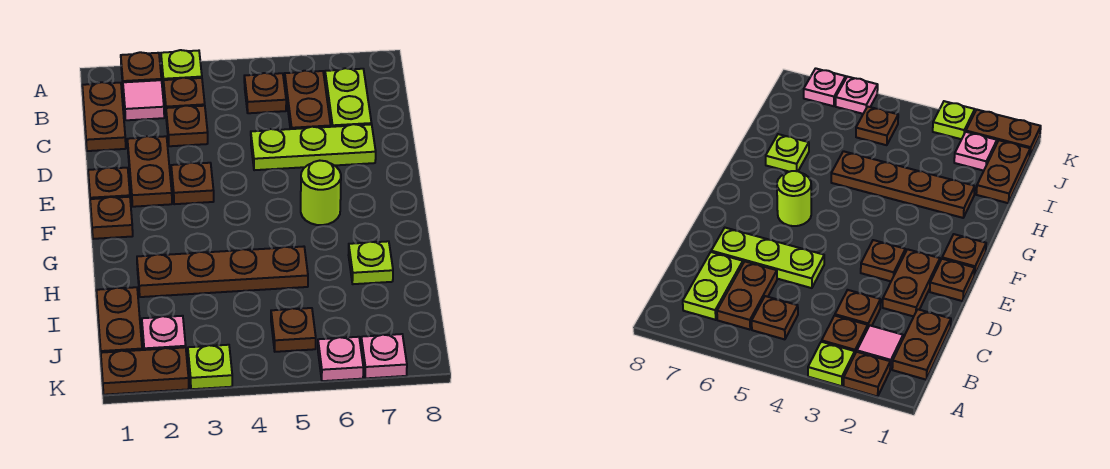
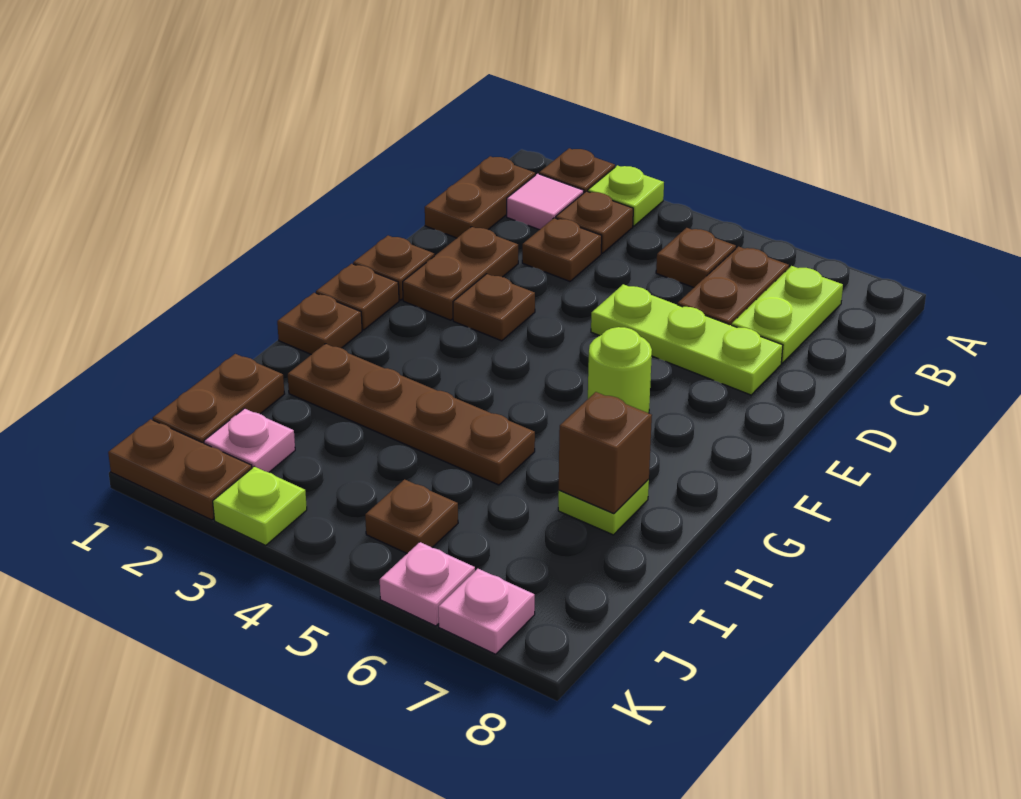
none -> brown 1x1 plate [277,293,362,355]
none -> brown 1x1 brick [559,392,652,514]

